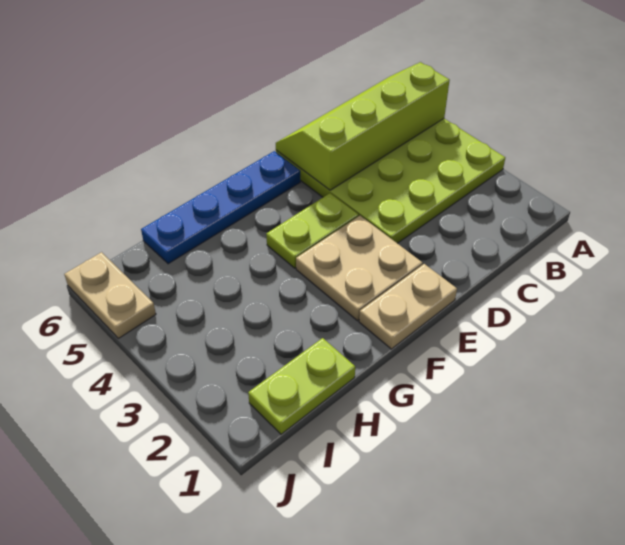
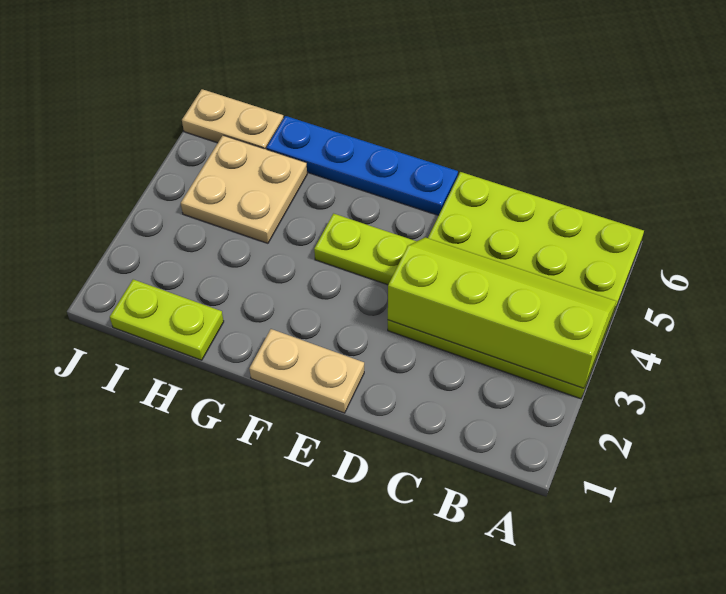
lime 2x4 slope [276,62,450,190] -> lime 2x4 slope moved to [388,237,616,388]
tan 2x2 plate [296,216,423,321] -> tan 2x2 plate moved to [181,135,307,243]
tan 1x2 plate [64,252,156,338] -> tan 1x2 plate turned to [182,89,284,149]

